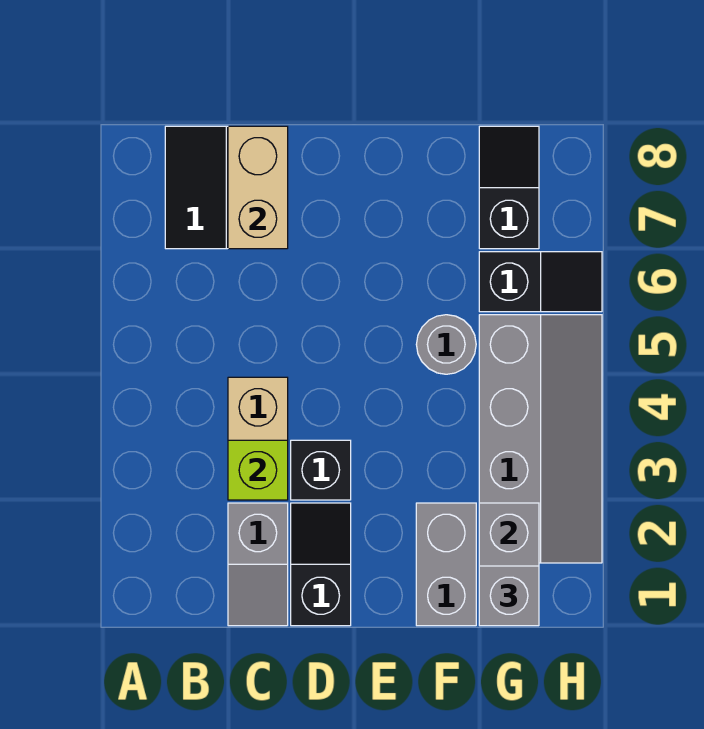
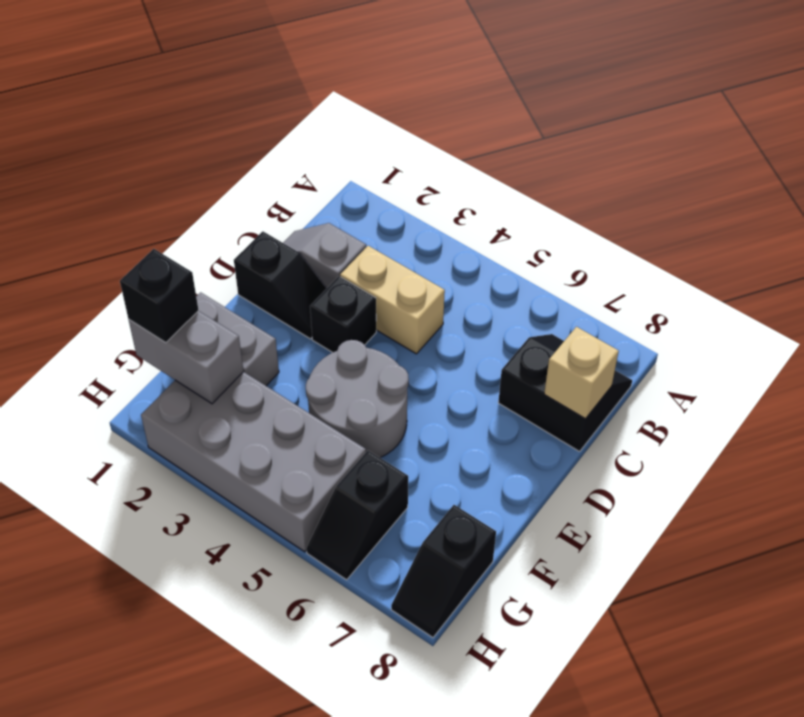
lime 1x1 brick [228,440,288,500] -> none
tan 1x2 brick [228,126,288,249] -> tan 1x1 brick [544,327,619,419]
grey 1x1 round brick [416,315,476,374] -> grey 2x2 round brick [306,340,409,458]
grey 1x1 brick [479,566,539,626] -> black 1x1 brick [120,249,199,343]
grey 2x4 slope [479,315,602,563] -> grey 2x4 brick [141,372,366,552]
black 1x2 slope [479,126,539,249] -> black 1x2 slope turned to [391,505,496,637]

